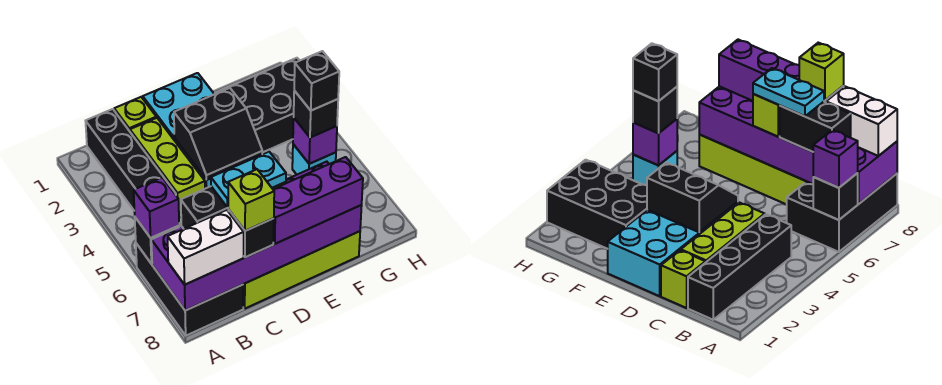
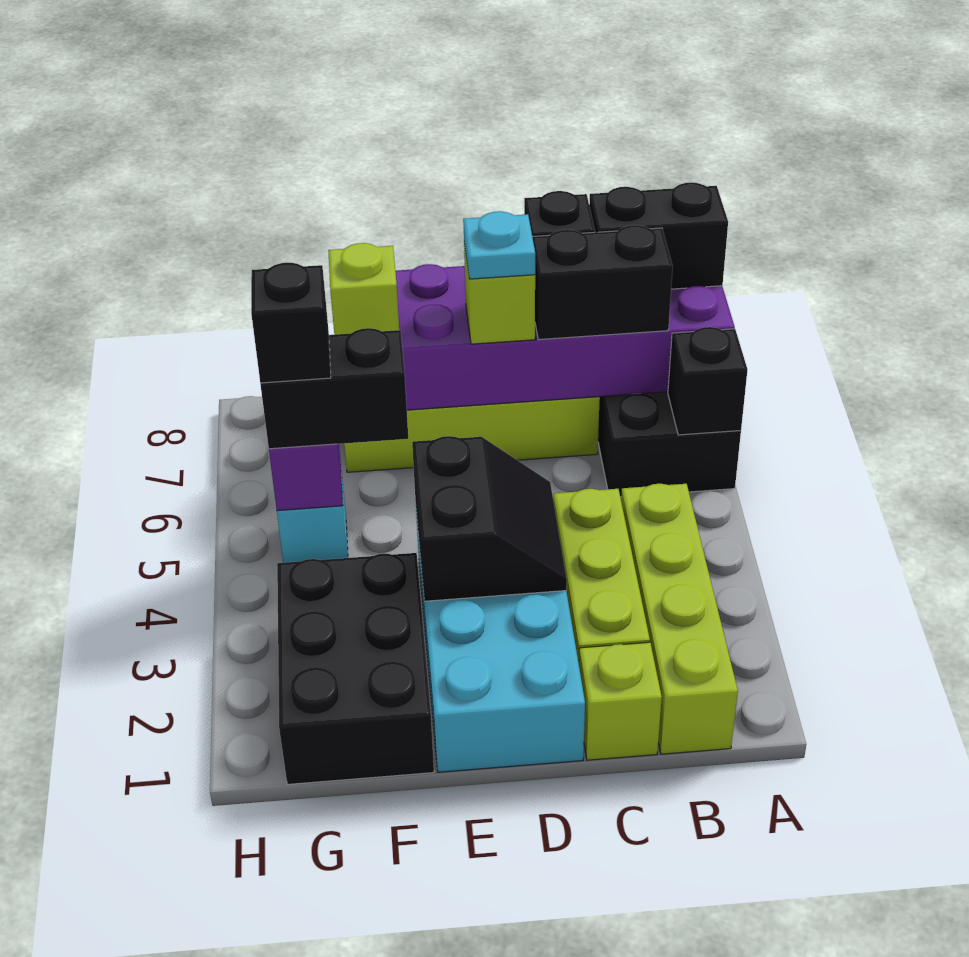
purple 1x1 brick [134,178,179,238] -> none
white 1x2 brick [168,210,244,285] -> black 1x2 brick [589,182,728,289]
black 1x4 brick [86,109,176,210] -> lime 1x4 brick [621,484,738,754]
cyan 1x2 plate [211,152,286,207] -> cyan 1x1 plate [463,211,535,279]
lime 1x1 brick [228,169,274,231] -> lime 1x1 brick moved to [328,243,399,335]
black 2x2 slope [174,88,262,180] -> black 2x2 slope turned to [412,436,567,601]
purple 1x3 brick [273,157,363,244] -> none
black 2x3 brick [215,58,300,153] -> black 2x3 brick turned to [277,553,434,784]
black 1x1 brick [294,91,338,138] -> black 1x2 brick [260,328,408,449]

